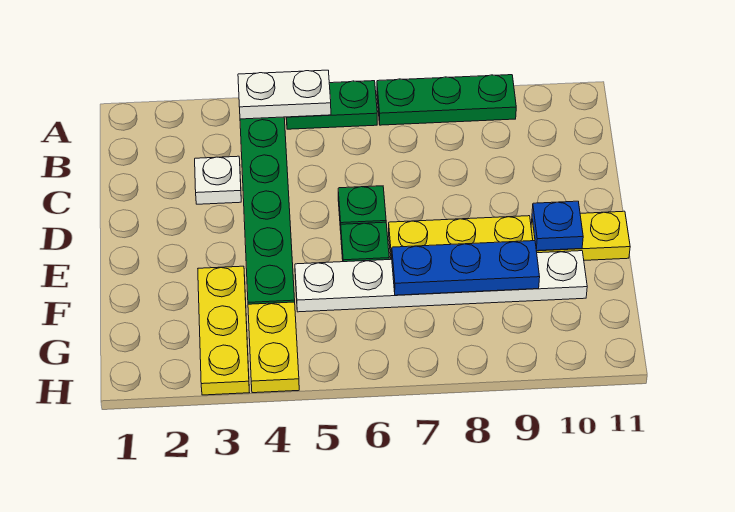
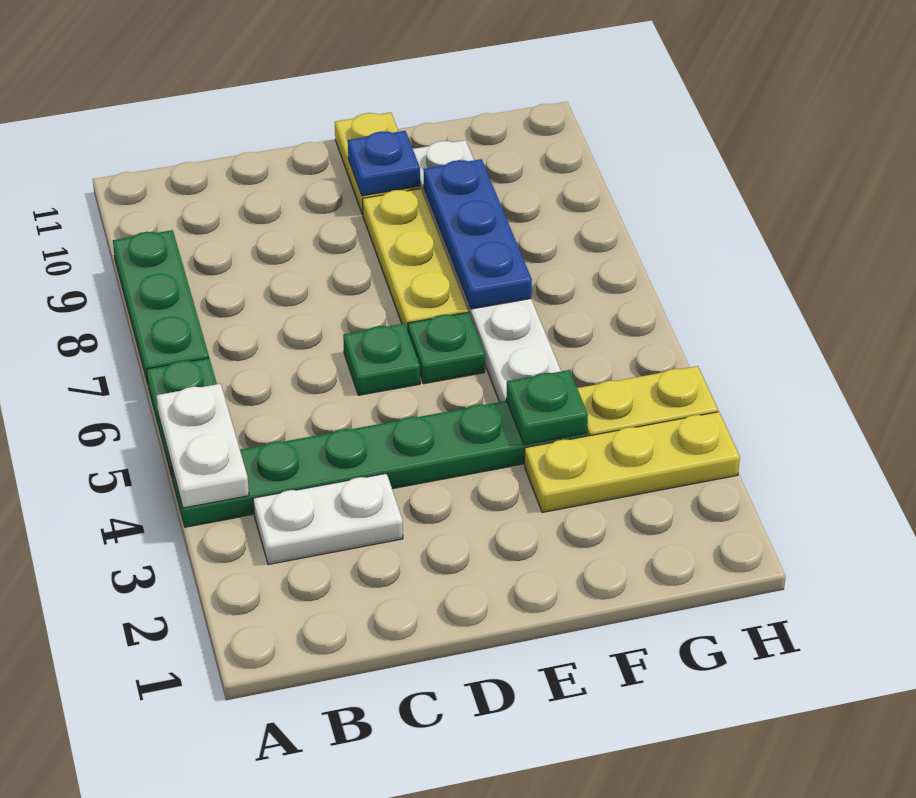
white 1x1 plate [195,156,241,204] -> white 1x2 plate [253,473,403,565]
none -> green 1x1 plate [507,370,588,445]

